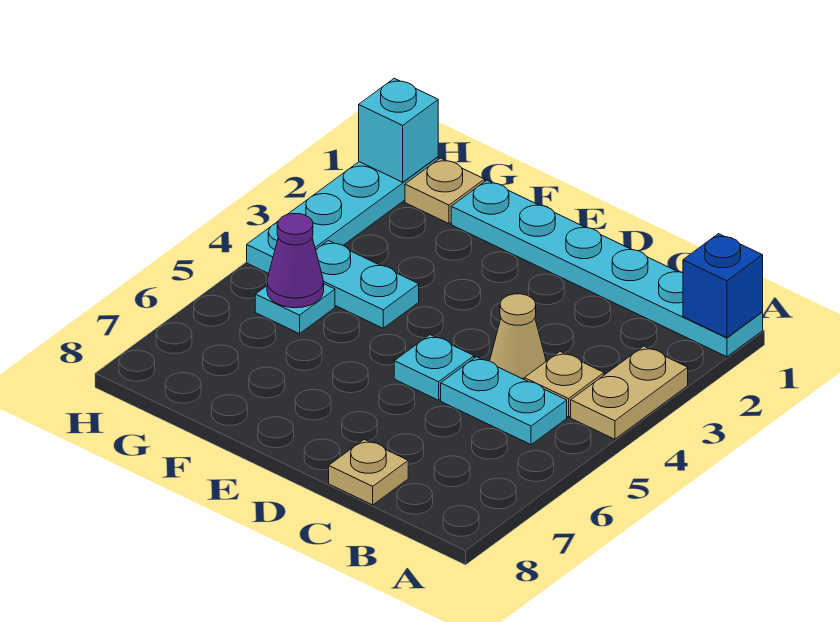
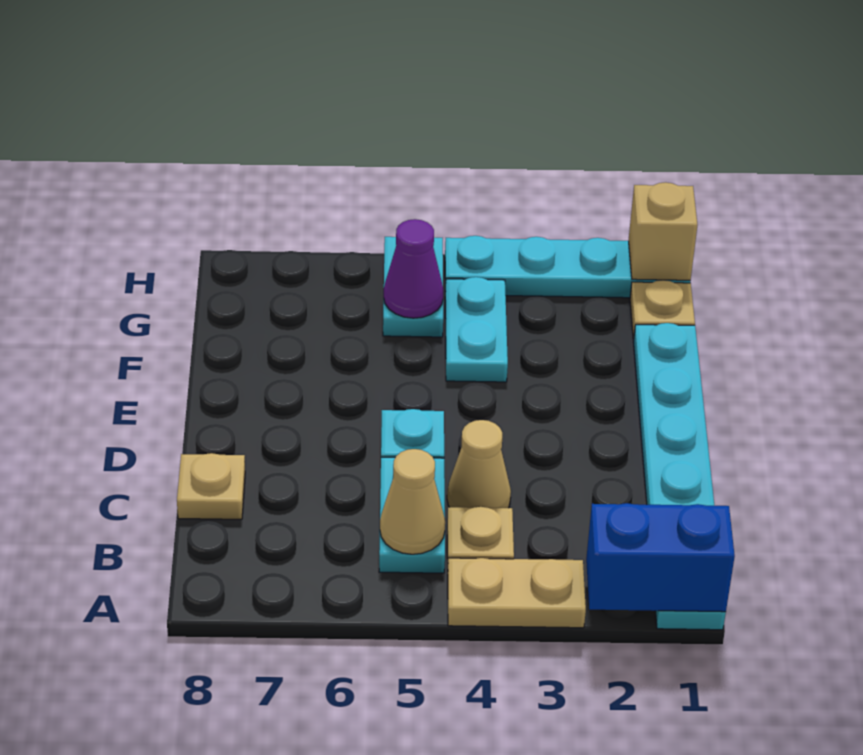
blue 1x1 brick [683,234,763,338] -> blue 1x2 brick [586,503,735,612]
none -> tan 1x1 cone [380,449,445,554]
cyan 1x1 plate [255,284,335,334] -> cyan 1x2 plate [383,237,443,337]
cyan 1x1 brick [359,78,438,182] -> tan 1x1 brick [628,182,697,280]

